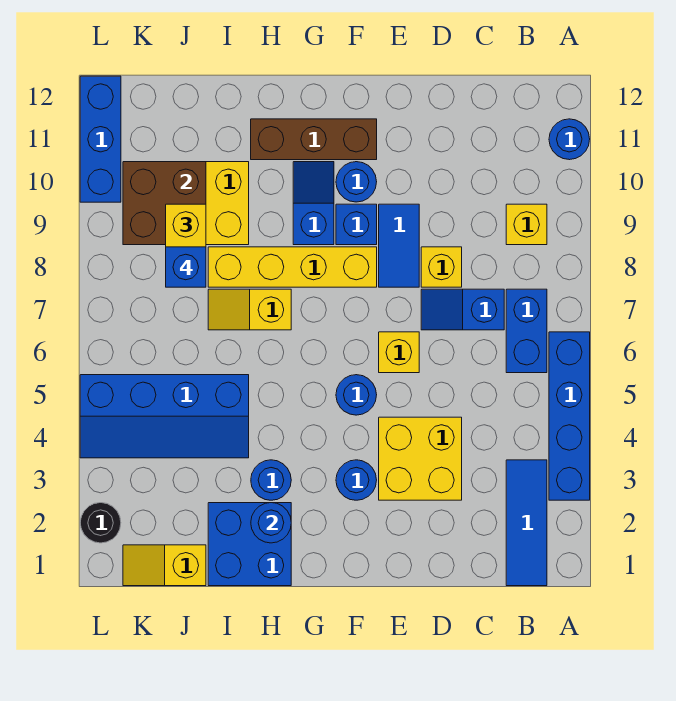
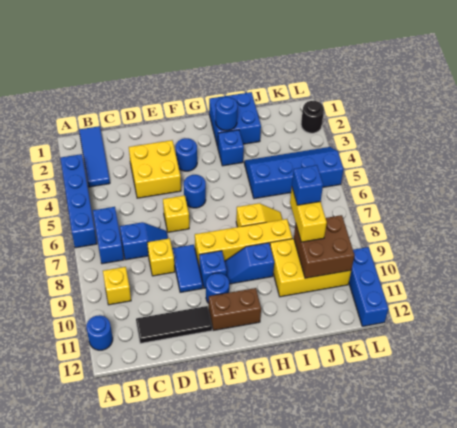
none -> black 1x3 tile [136,306,212,343]
brown 1x3 brick [251,119,377,160] -> brown 1x2 brick [209,288,261,331]
blue 1x2 slope [293,162,334,245] -> blue 1x2 slope turned to [225,243,274,284]
blue 1x1 round brick [251,460,291,500] -> blue 1x1 brick [218,130,244,166]
yellow 1x2 slope [123,545,206,586] -> none

